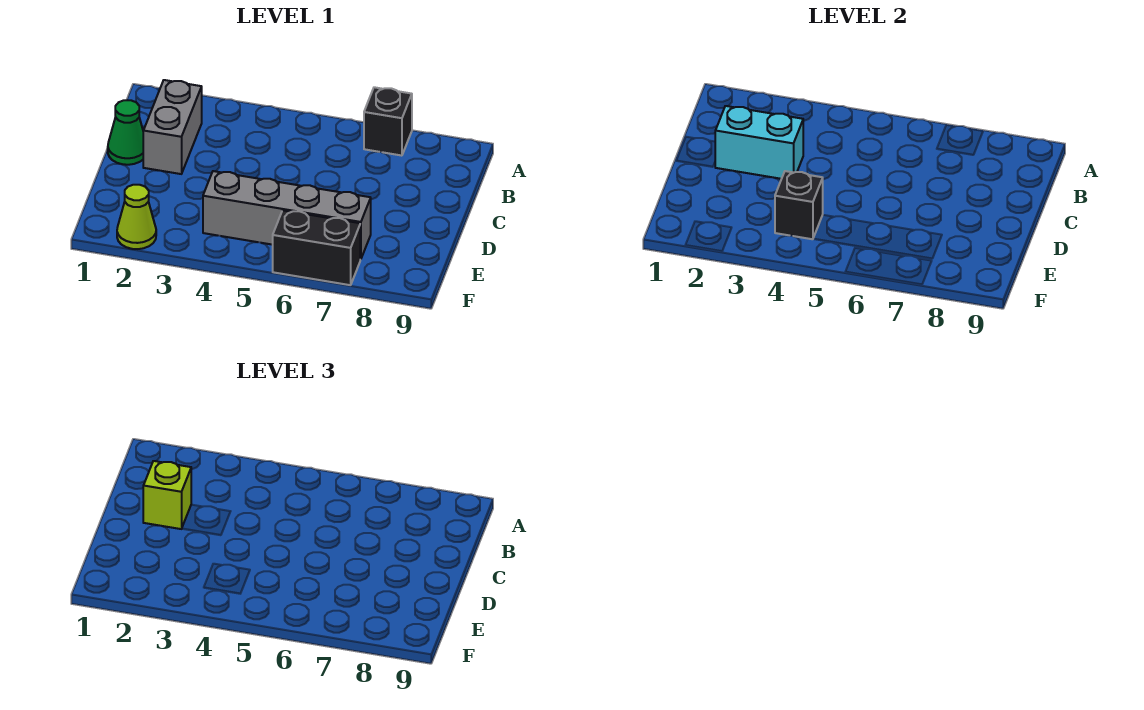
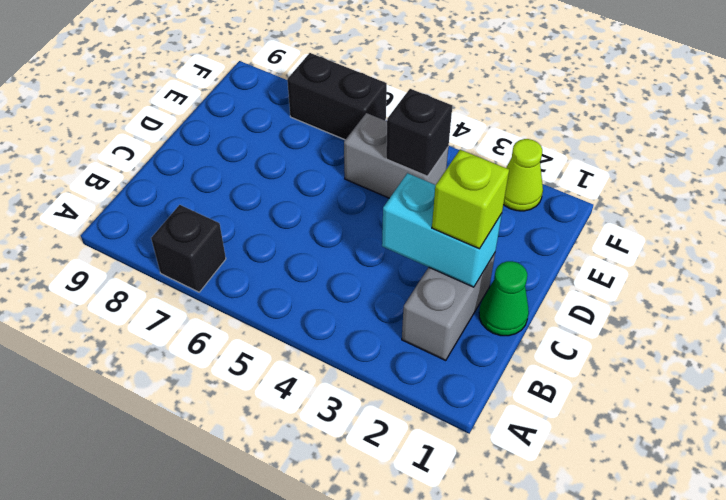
grey 1x4 brick [203,171,371,259] -> grey 1x2 brick [344,113,448,198]

